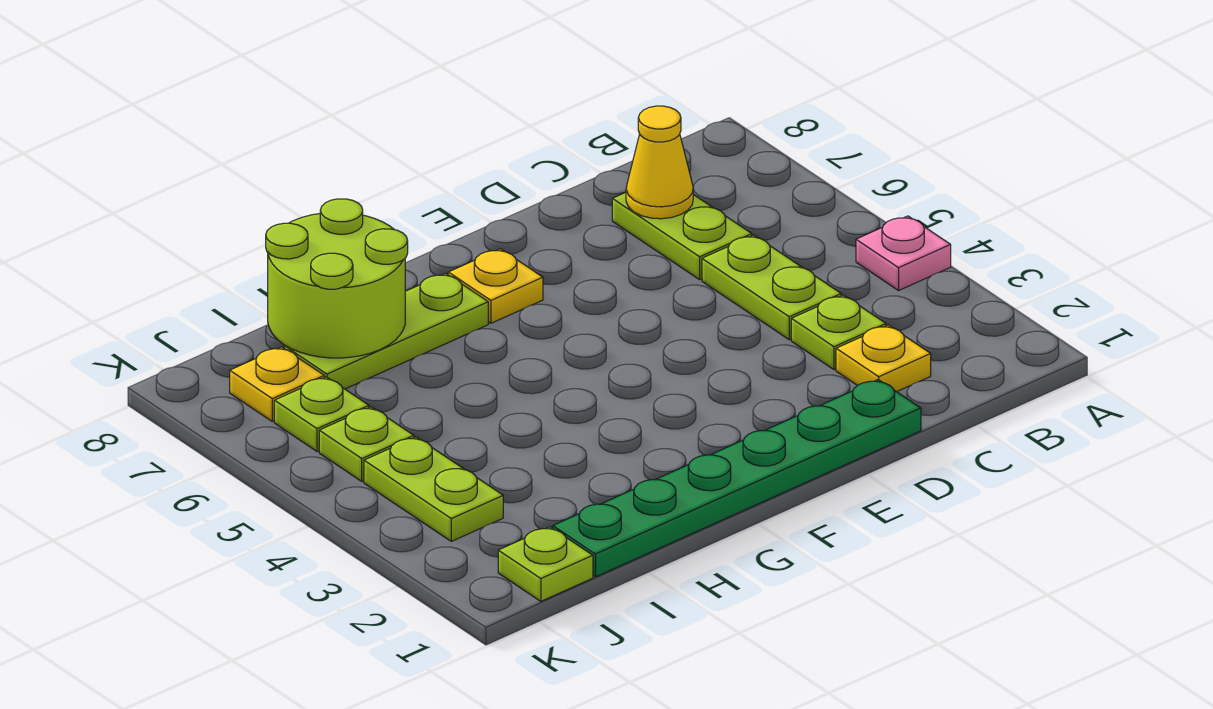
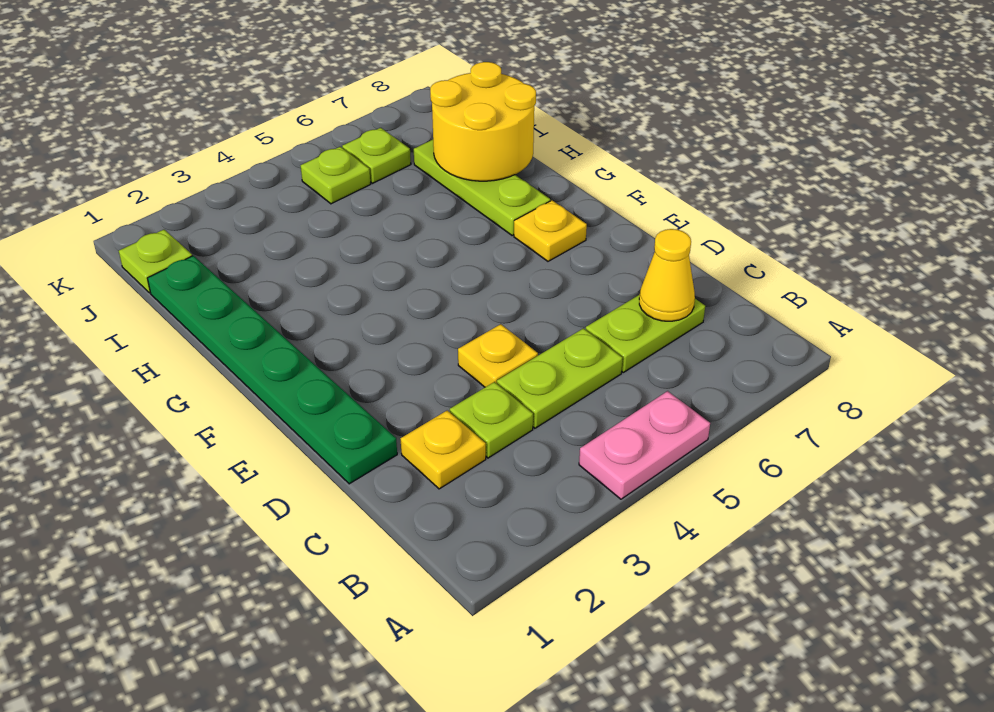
pink 1x1 plate [856,216,951,290] -> pink 1x2 plate [579,391,710,499]
lime 2x2 round brick [266,199,408,358] -> yellow 2x2 round brick [430,62,536,181]
lime 1x2 plate [364,437,503,541] -> none
yellow 1x1 plate [230,347,324,421] -> yellow 1x1 plate moved to [458,324,538,387]

